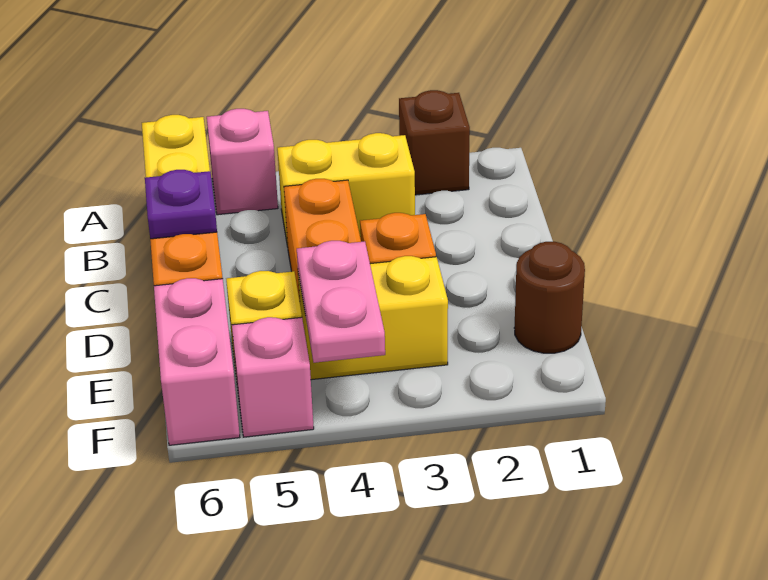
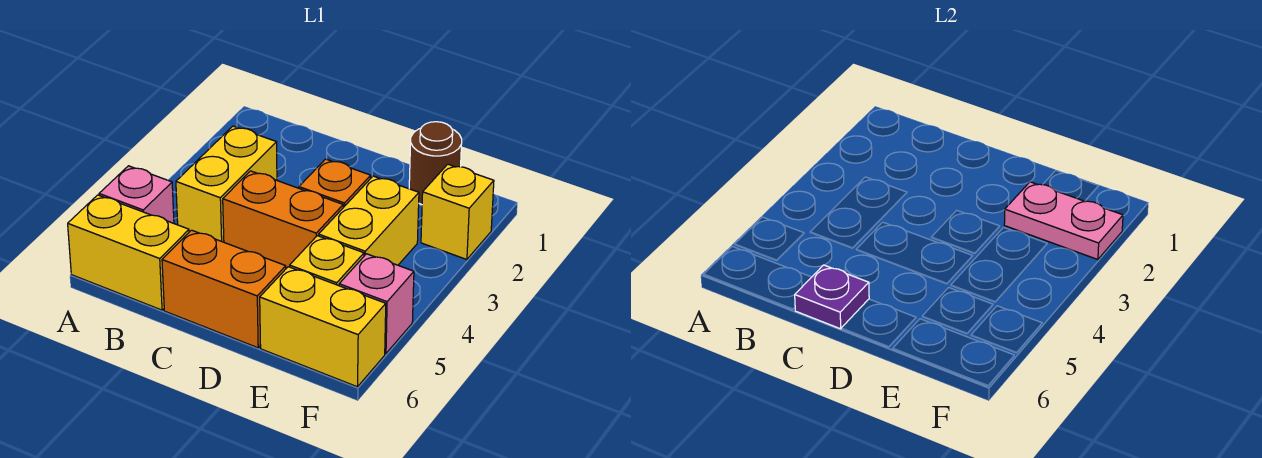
brown 1x1 brick [399,90,470,195] -> none
pink 1x2 plate [297,241,385,363] -> pink 1x2 plate moved to [1004,182,1123,260]
pink 1x2 brick [154,278,240,445] -> yellow 1x2 brick [260,267,386,387]
none -> yellow 1x1 brick [421,164,494,260]

